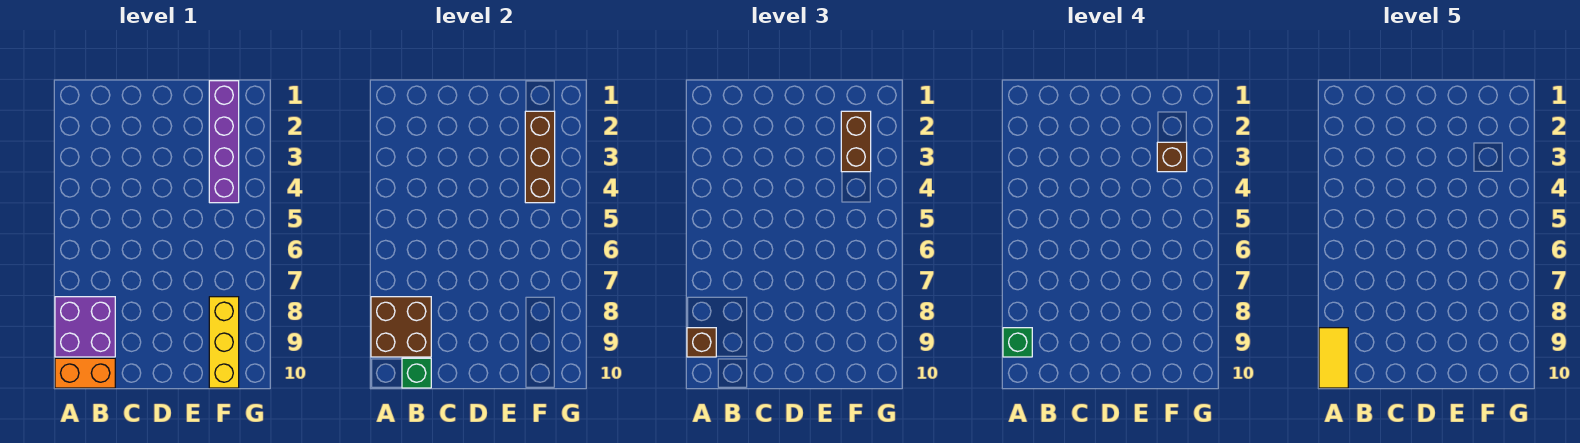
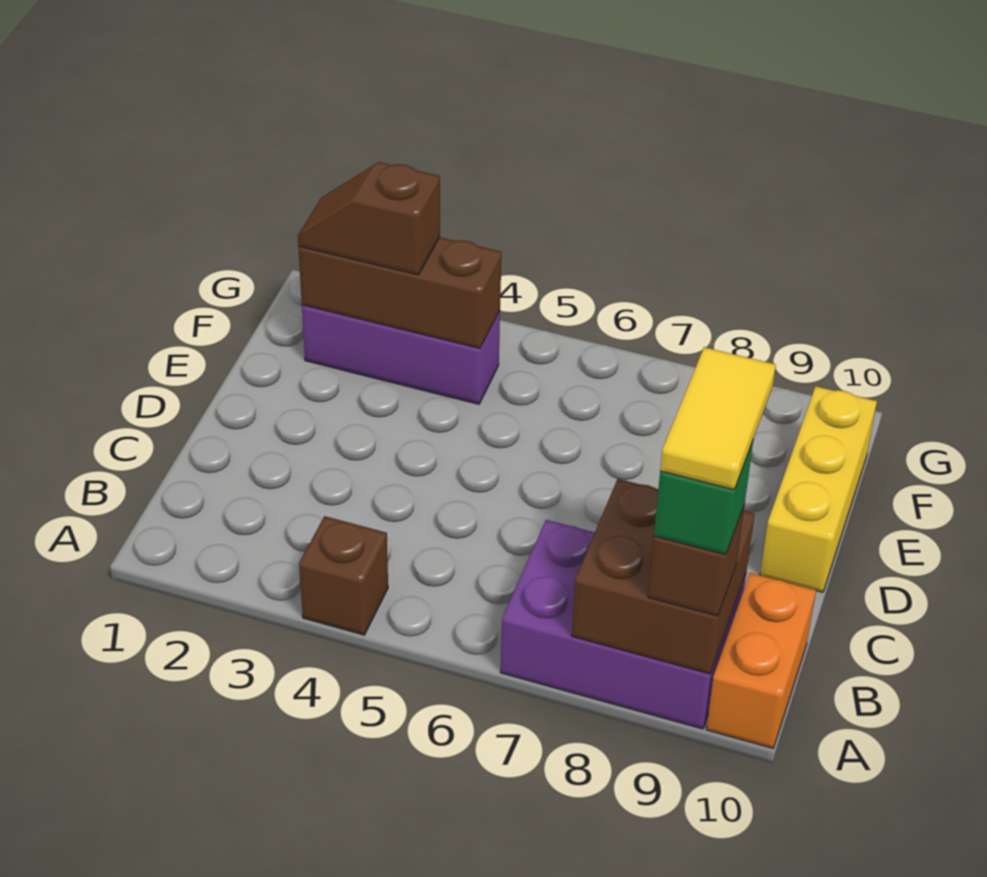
purple 2x2 brick [55,297,115,357] -> purple 2x3 brick [501,520,746,729]
yellow 1x2 tile [1319,328,1348,388] -> yellow 1x2 tile turned to [660,347,776,490]
green 1x1 brick [402,358,431,388] -> none
purple 1x4 brick [209,81,239,203] -> purple 1x3 brick [302,305,500,404]
brown 1x2 brick [841,111,871,172] -> brown 1x2 slope [298,162,440,275]
brown 1x1 brick [1157,142,1187,172] -> brown 1x1 brick moved to [299,516,388,635]
yellow 1x3 brick [209,297,239,388] -> yellow 1x3 brick turned to [760,386,877,592]

